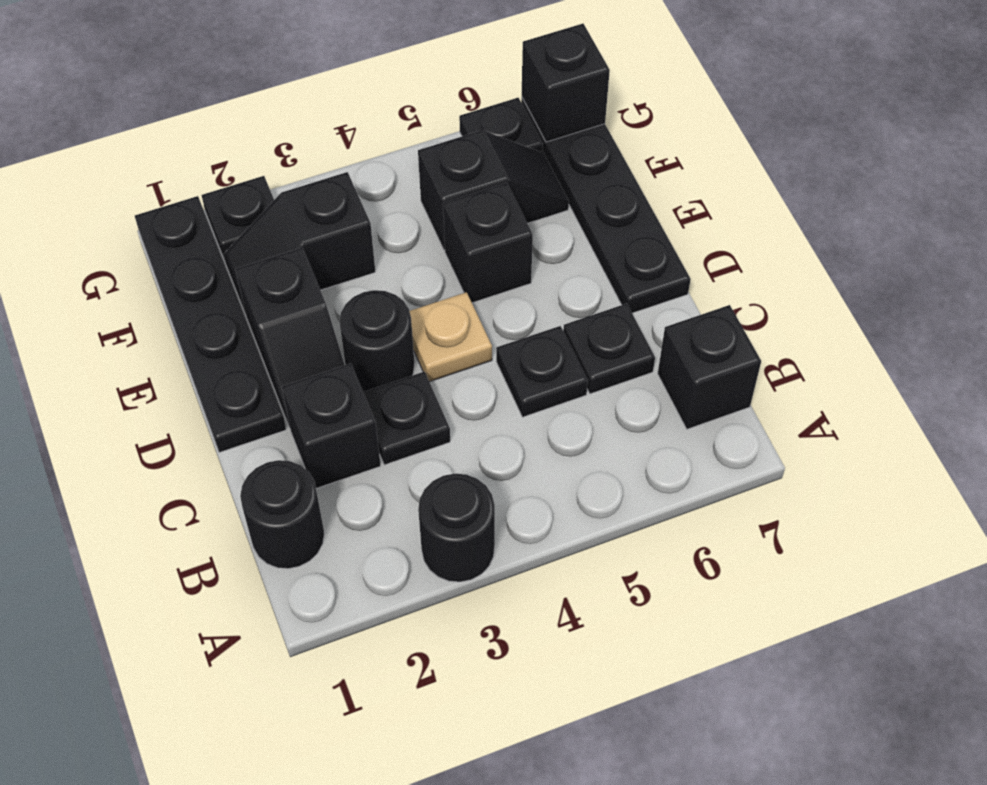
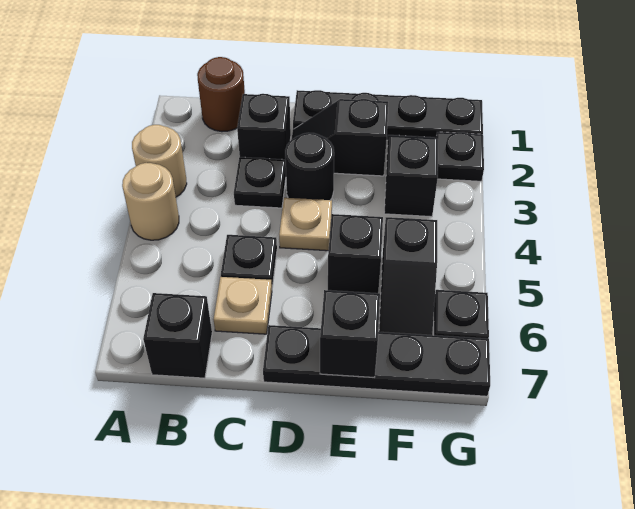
black 1x1 round brick [418,474,495,582] -> tan 1x1 round brick [132,125,187,197]
none -> tan 1x1 round brick [122,163,179,240]
black 1x1 round brick [240,460,324,569] -> brown 1x1 round brick [197,57,245,132]
black 1x1 plate [563,304,655,394] -> tan 1x1 plate [214,277,272,334]
black 1x1 brick [522,24,610,142] -> black 1x1 brick moved to [320,290,380,377]

